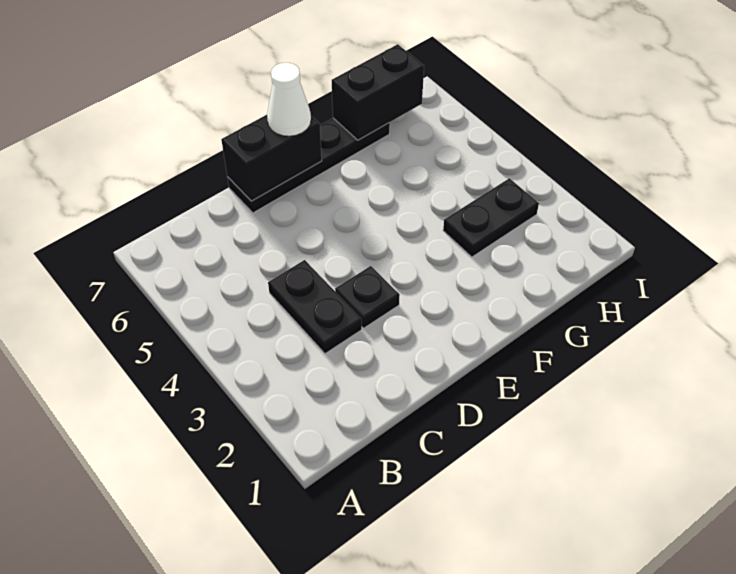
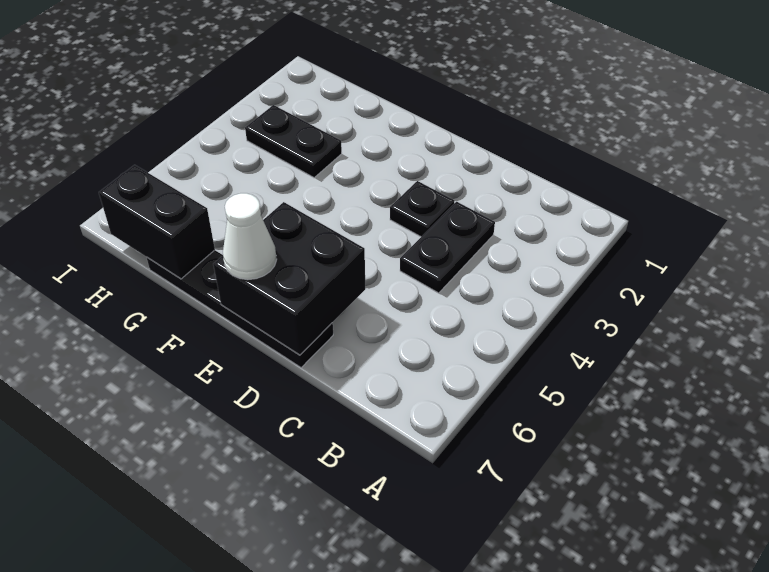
black 1x2 brick [221,115,322,201] -> black 2x2 brick [213,202,365,355]

